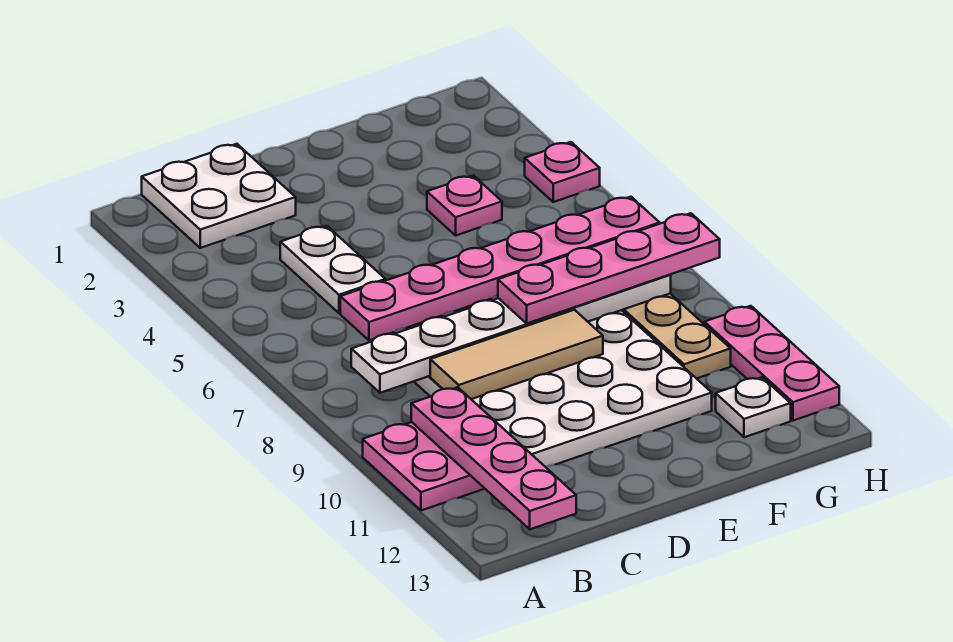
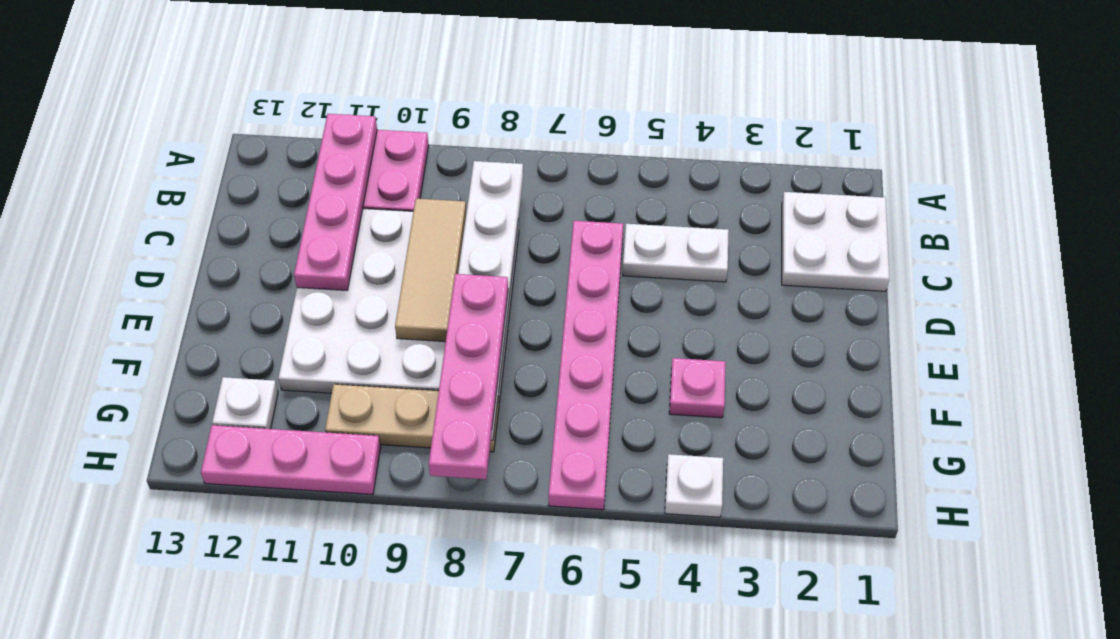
pink 1x4 plate [411,387,576,529] -> pink 1x4 plate turned to [294,114,377,290]
pink 1x1 plate [525,142,600,202] -> white 1x1 plate [665,454,723,517]

